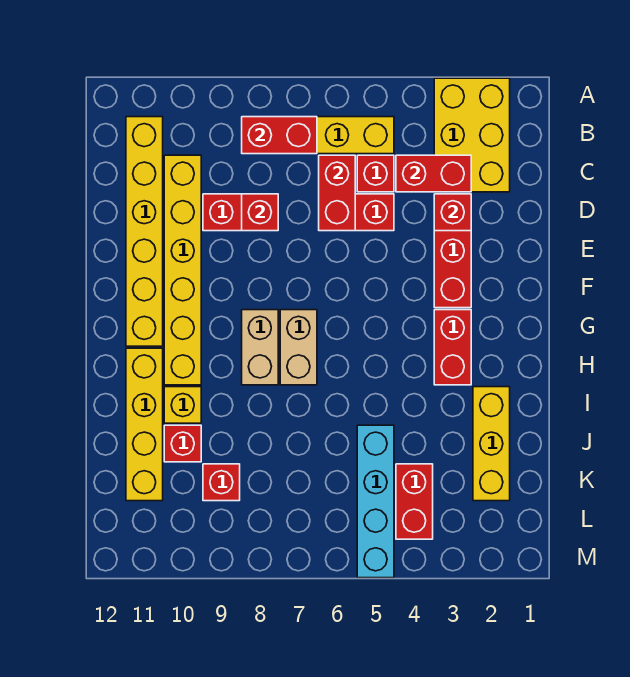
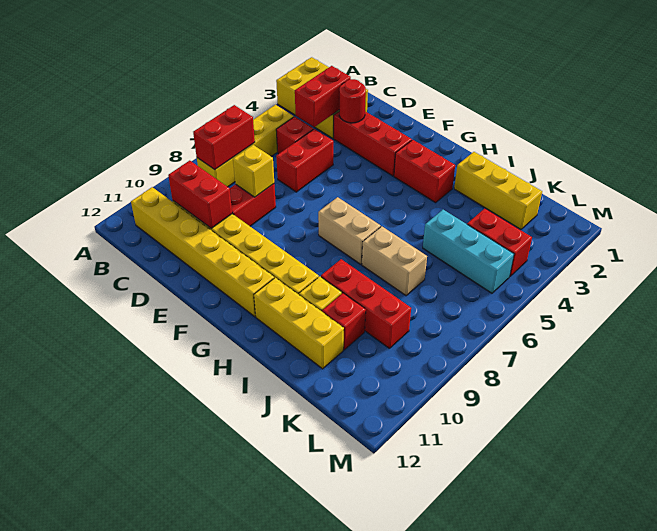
red 1x2 brick [319,155,355,231] -> red 1x2 brick moved to [168,161,232,228]
red 1x1 brick [434,194,471,231] -> red 1x1 round brick [339,79,366,123]
red 1x1 brick [242,194,278,231] -> yellow 1x1 brick [233,145,274,197]
tan 1x2 brick [242,310,278,385] -> tan 1x2 brick moved to [362,226,427,296]
yellow 1x4 brick [126,348,163,501] -> yellow 1x3 brick [254,278,344,369]
cyan 1x4 brick [357,425,394,578] -> cyan 1x3 brick [423,210,514,293]
red 1x1 brick [203,464,240,501] -> red 1x3 brick [321,259,411,348]

